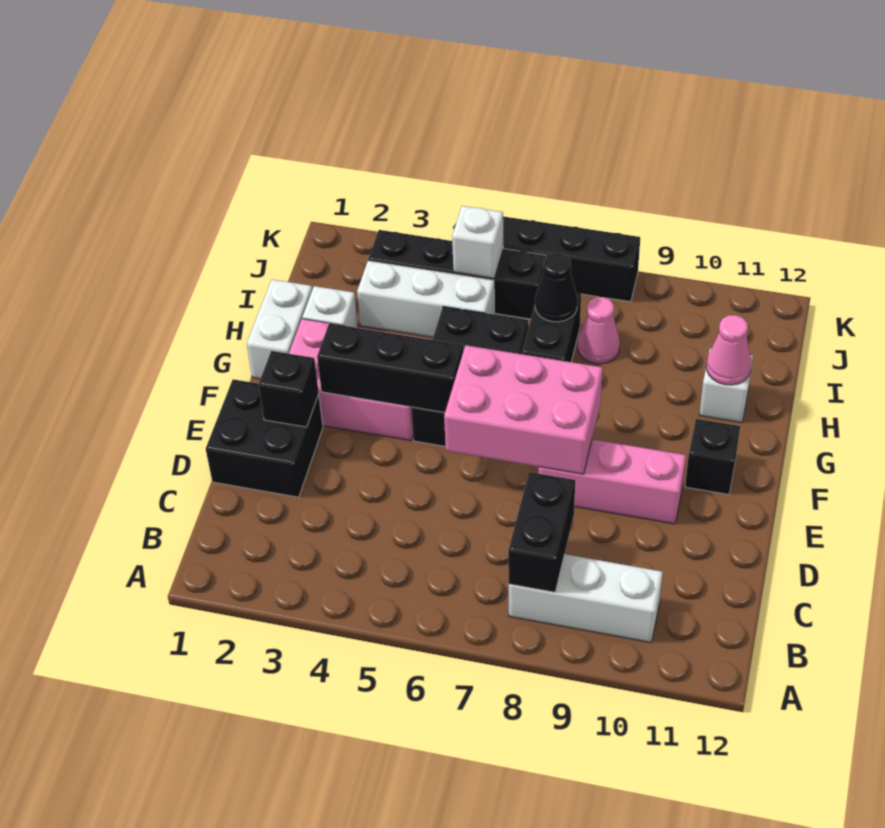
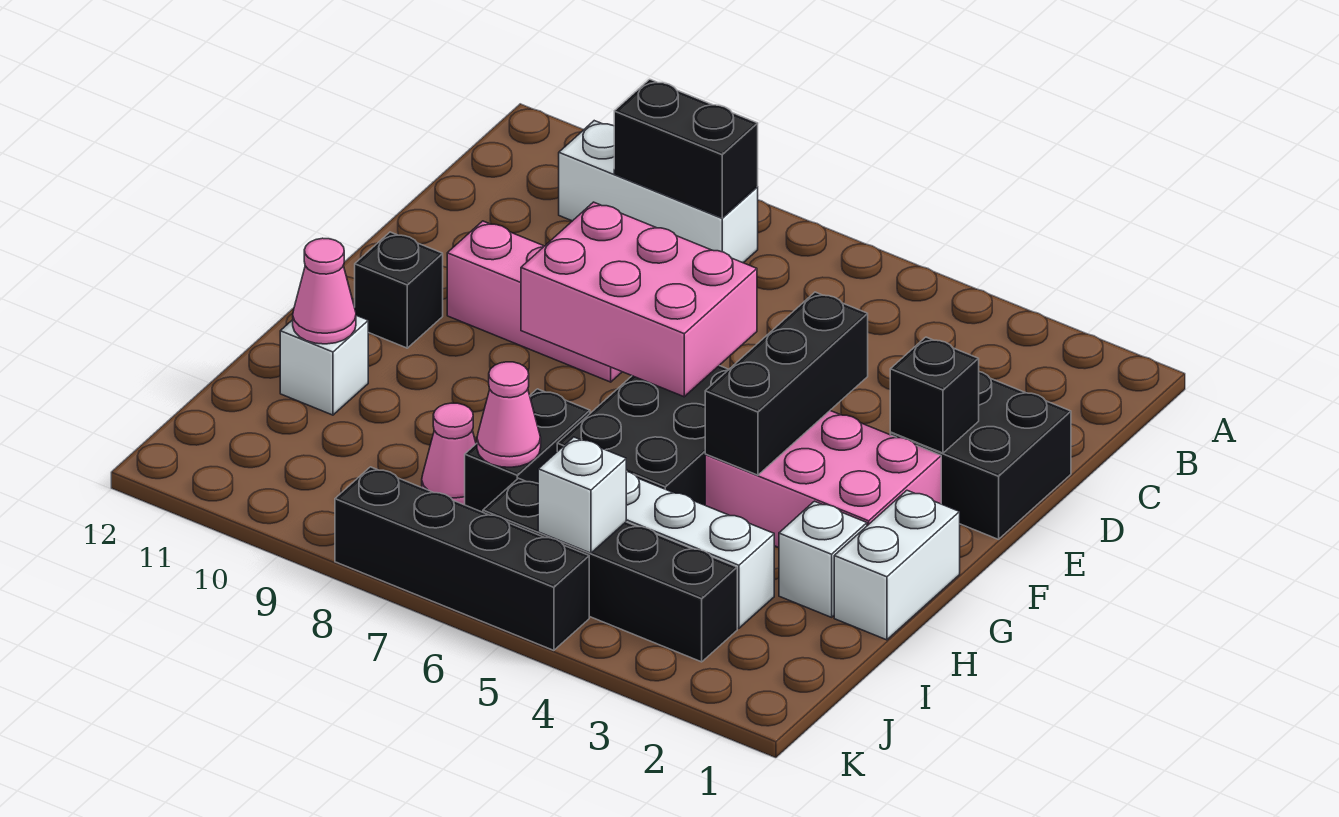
black 1x2 brick [508,472,575,592] -> black 1x2 brick turned to [614,79,758,218]
black 1x3 brick [317,323,463,413] -> black 1x3 brick turned to [705,292,868,475]
black 1x1 cone [535,253,578,322] -> pink 1x1 cone [477,362,541,467]

